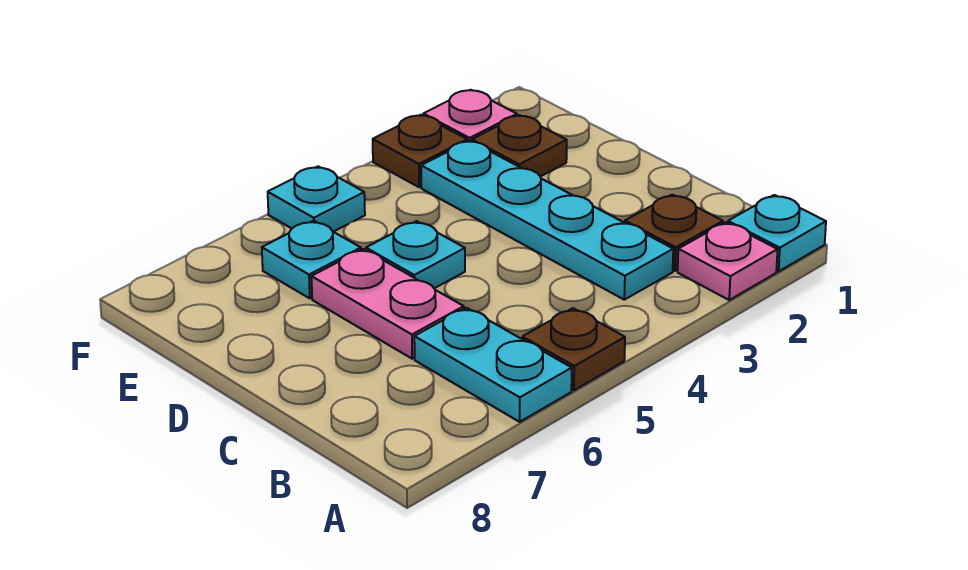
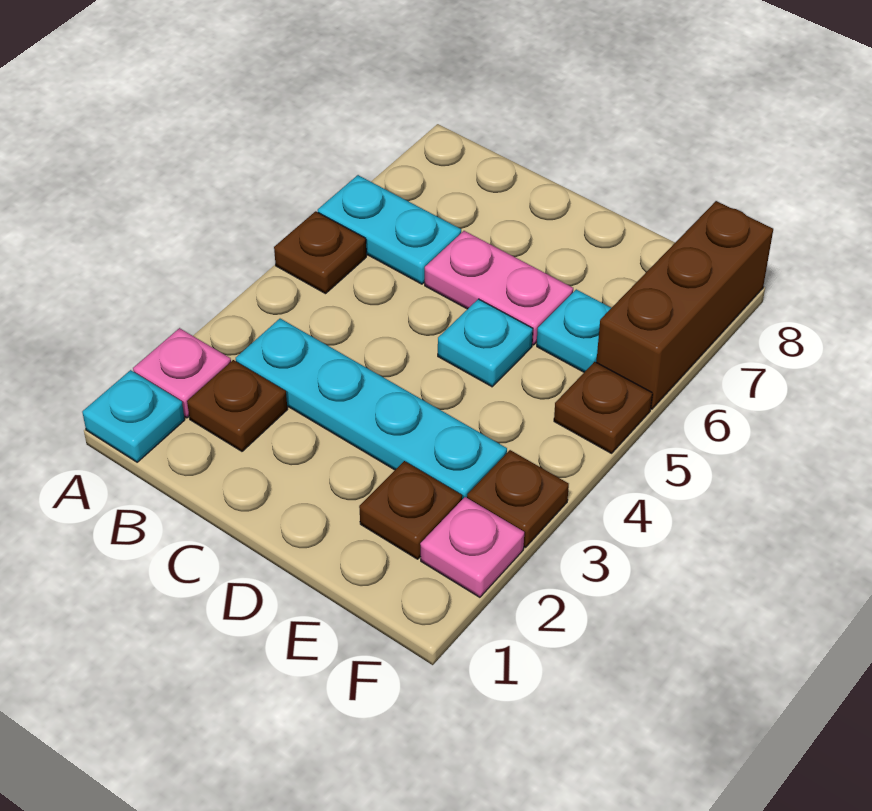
cyan 1x1 plate [268,166,365,232] -> brown 1x1 plate [554,362,652,453]
none -> brown 1x3 brick [596,201,773,409]

